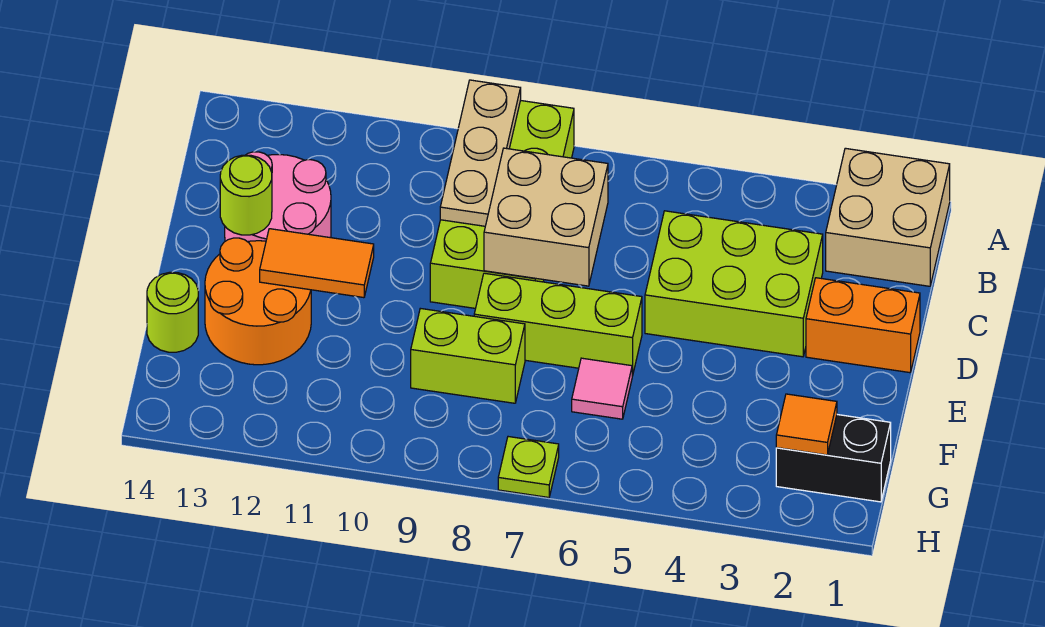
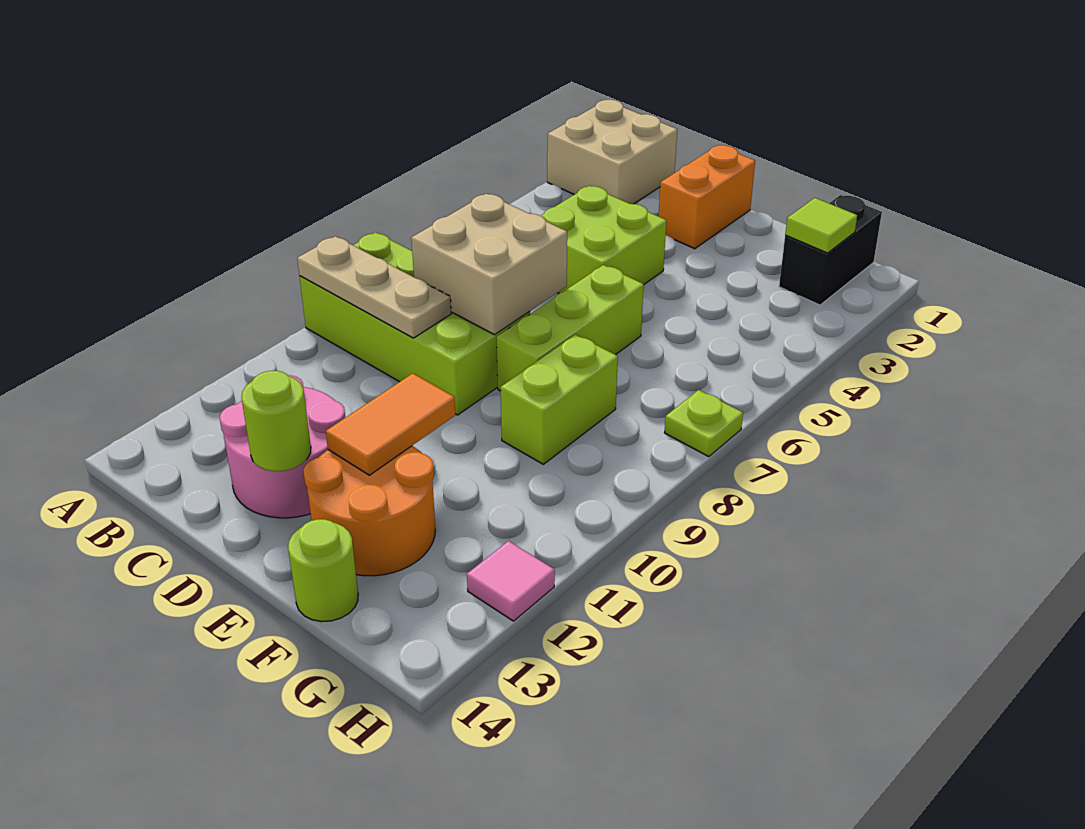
lime 2x3 brick [645,211,823,357] -> lime 2x2 brick [541,186,666,293]
pink 1x1 tile [572,358,632,419] -> pink 1x1 tile moved to [467,541,555,621]
orange 1x1 tile [776,394,837,455] -> lime 1x1 tile [785,198,857,253]

